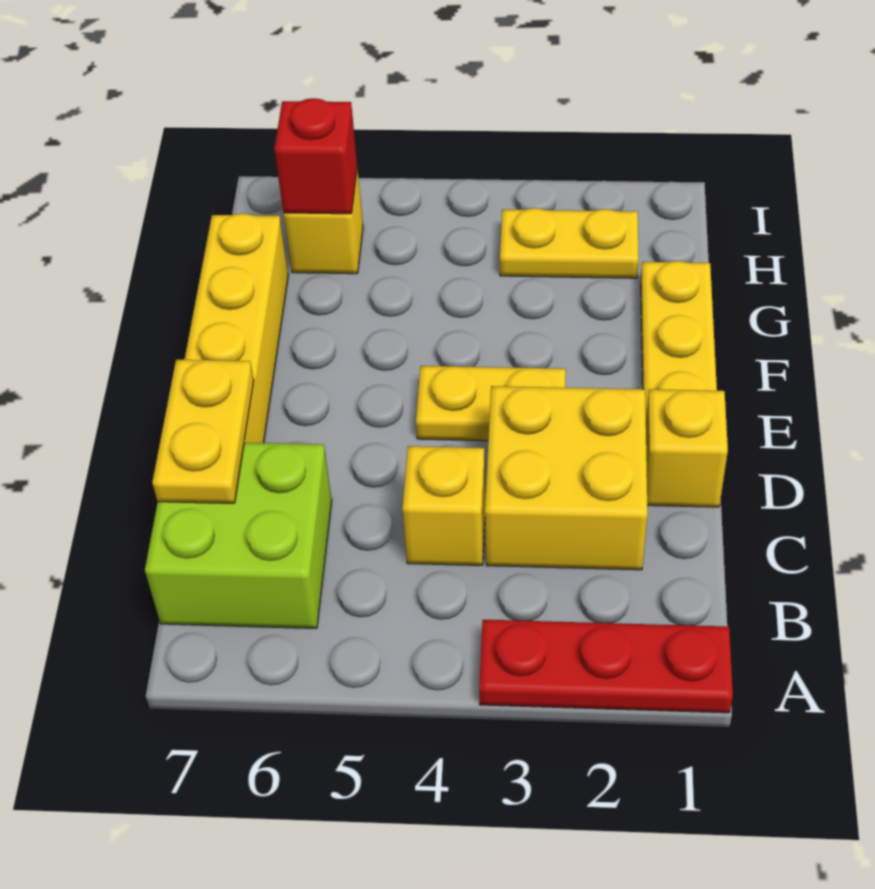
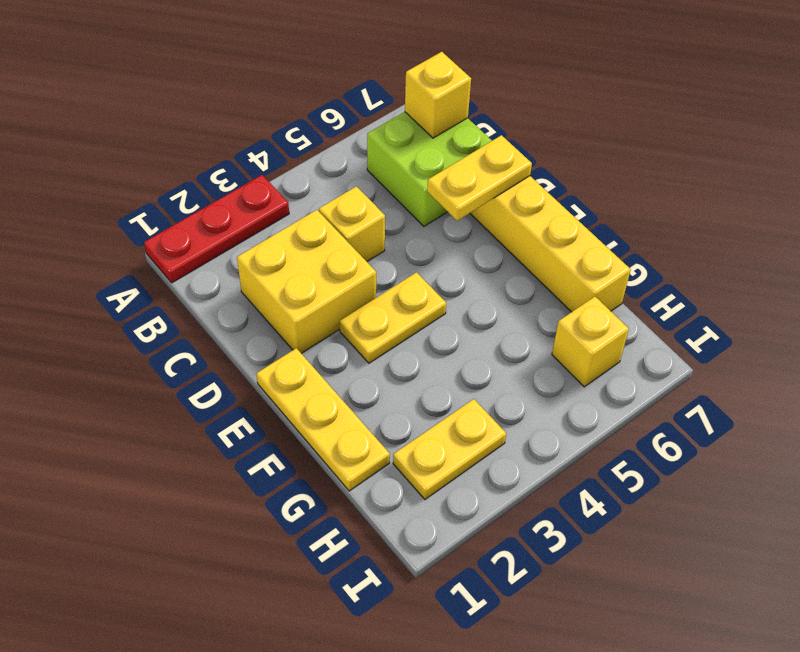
yellow 1x2 plate [152,360,254,503] -> yellow 1x2 plate turned to [427,135,532,221]
yellow 1x1 brick [646,389,728,507] -> yellow 1x1 brick moved to [405,52,471,138]
red 1x1 brick [274,98,357,214] -> none

